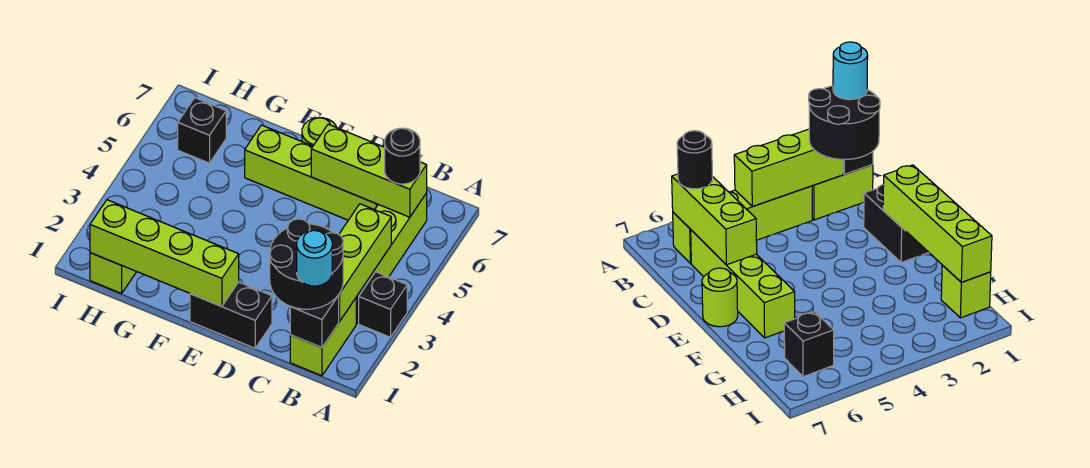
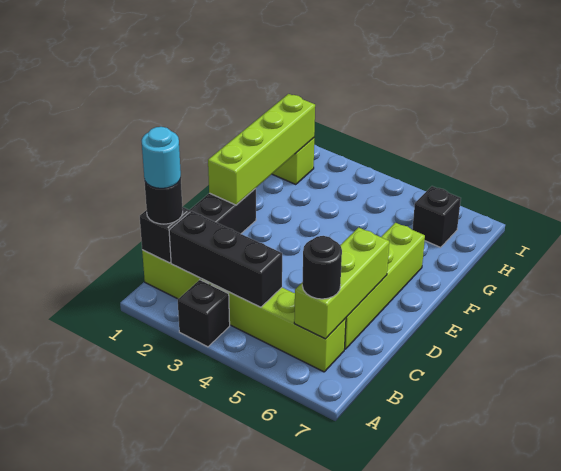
black 2x2 round brick [270,219,343,309] -> black 1x1 round brick [144,178,183,224]
lime 1x3 brick [339,204,391,321] -> black 1x3 brick [169,211,282,307]
lime 1x1 round brick [302,118,336,146] -> none

